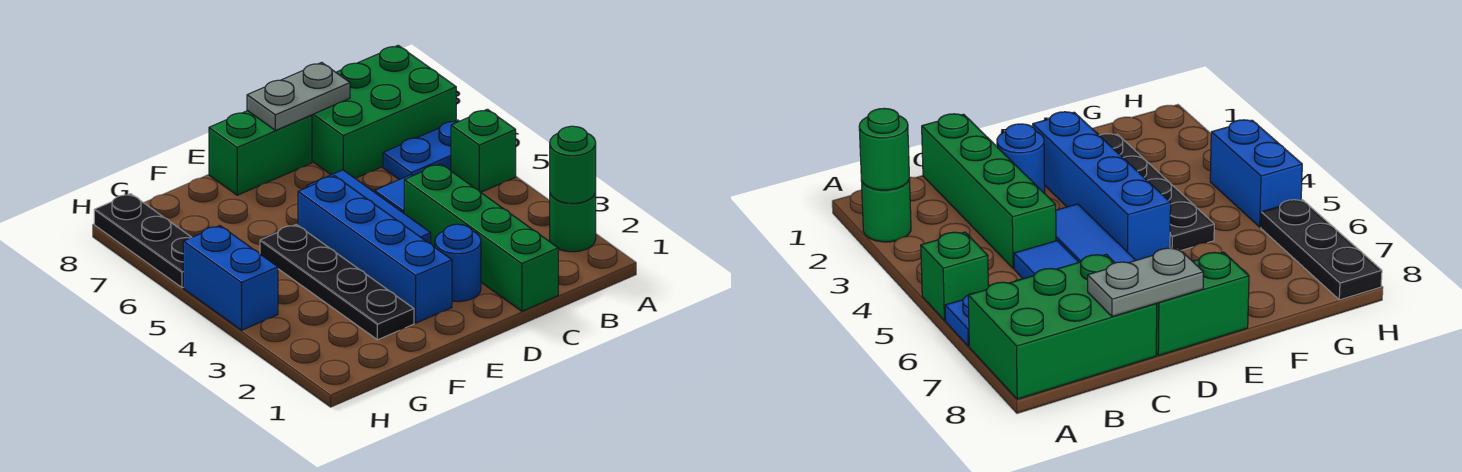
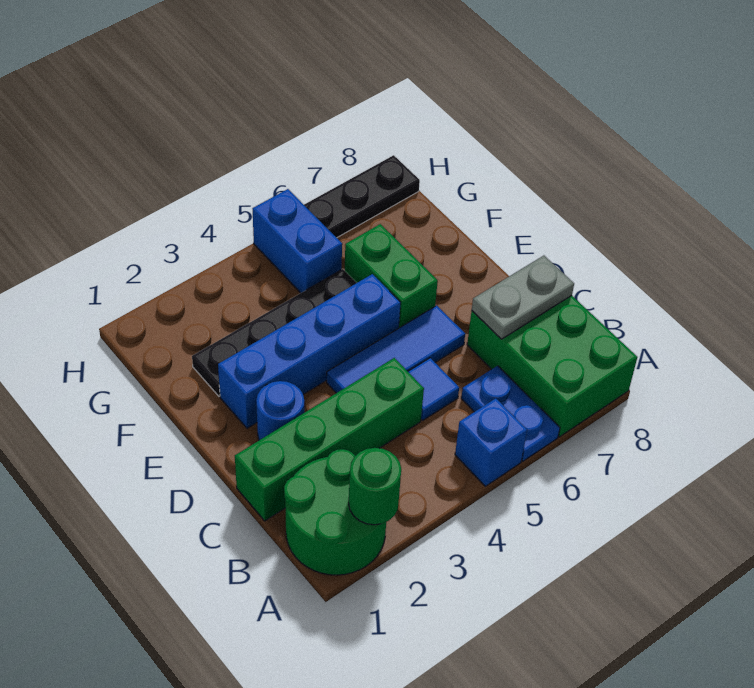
green 1x1 round brick [550,192,596,252] -> green 2x2 round brick [284,449,386,575]
green 1x1 brick [451,109,516,192] -> blue 1x1 brick [455,398,527,486]
grey 1x2 plate [247,62,350,130] -> grey 1x2 plate turned to [472,256,574,339]
green 1x2 brick [209,111,312,195] -> green 1x2 brick moved to [345,224,438,328]
blue 1x2 brick [183,226,278,330] -> blue 1x2 brick turned to [253,189,342,293]

